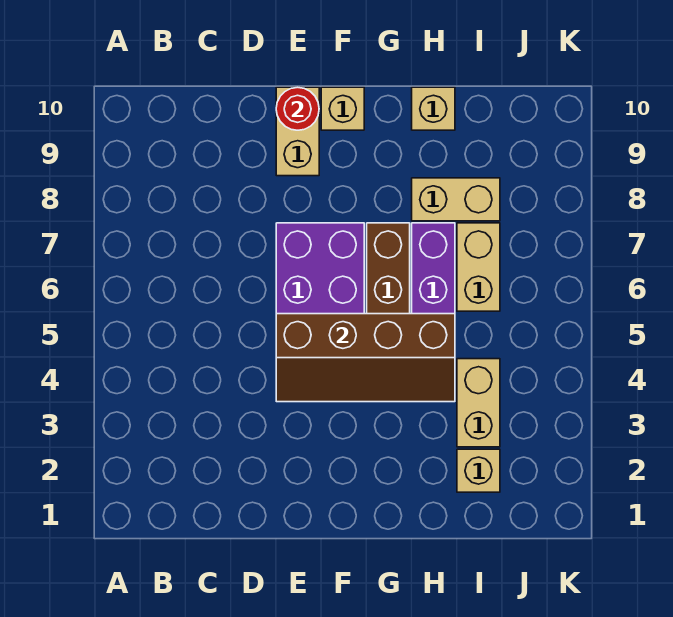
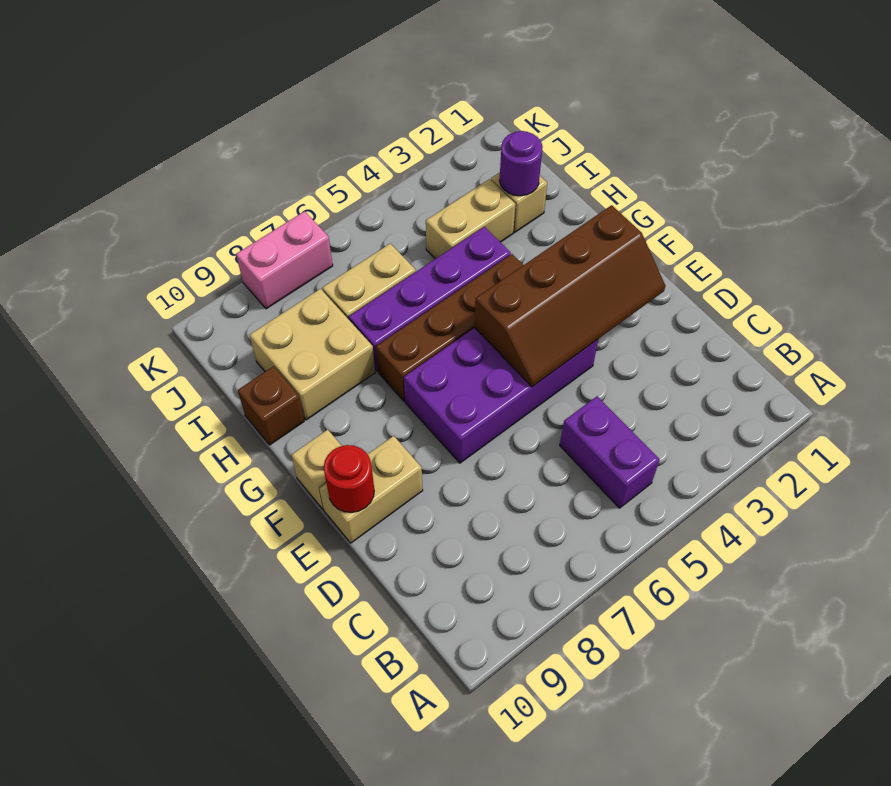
none -> purple 1x2 brick [560,396,660,508]
brown 2x4 slope [276,314,455,402] -> brown 2x4 slope turned to [475,205,665,387]
tan 1x2 brick [412,178,500,221] -> tan 2x2 brick [250,289,375,420]
tan 1x1 brick [412,87,455,130] -> brown 1x1 brick [238,366,304,445]
none -> purple 1x1 round brick [499,131,543,196]
none -> pink 1x2 brick [236,211,333,309]

